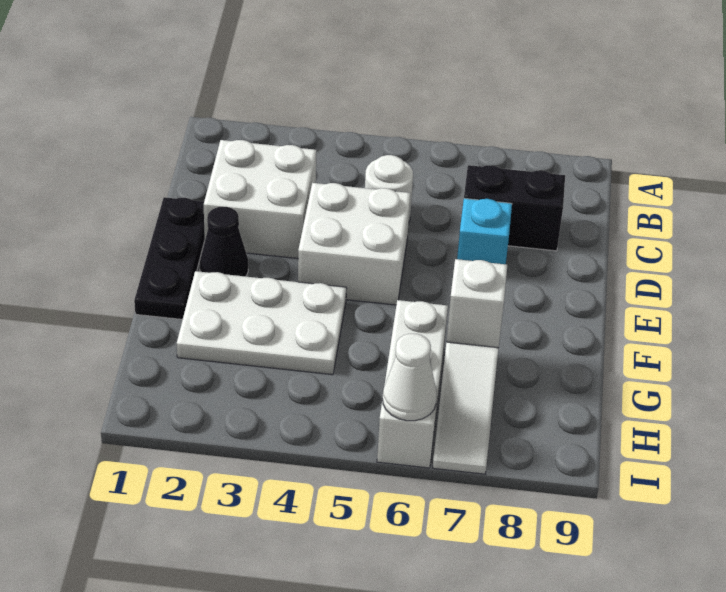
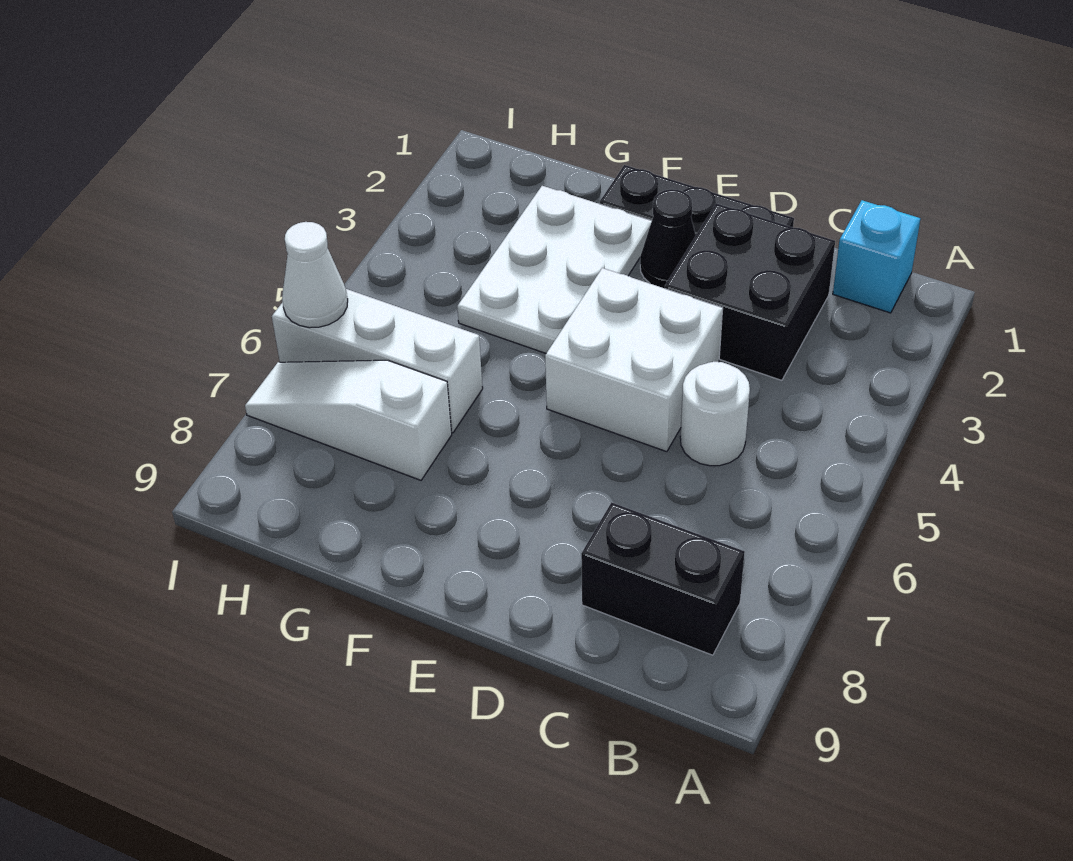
white 2x2 brick [204,140,316,259] -> black 2x2 brick [665,203,835,380]
black 1x2 brick [464,165,565,251] -> black 1x2 brick turned to [581,502,745,655]
cyan 1x1 brick [457,198,512,264] -> cyan 1x1 brick moved to [833,200,920,313]
white 1x1 brick [446,259,507,348] -> none

